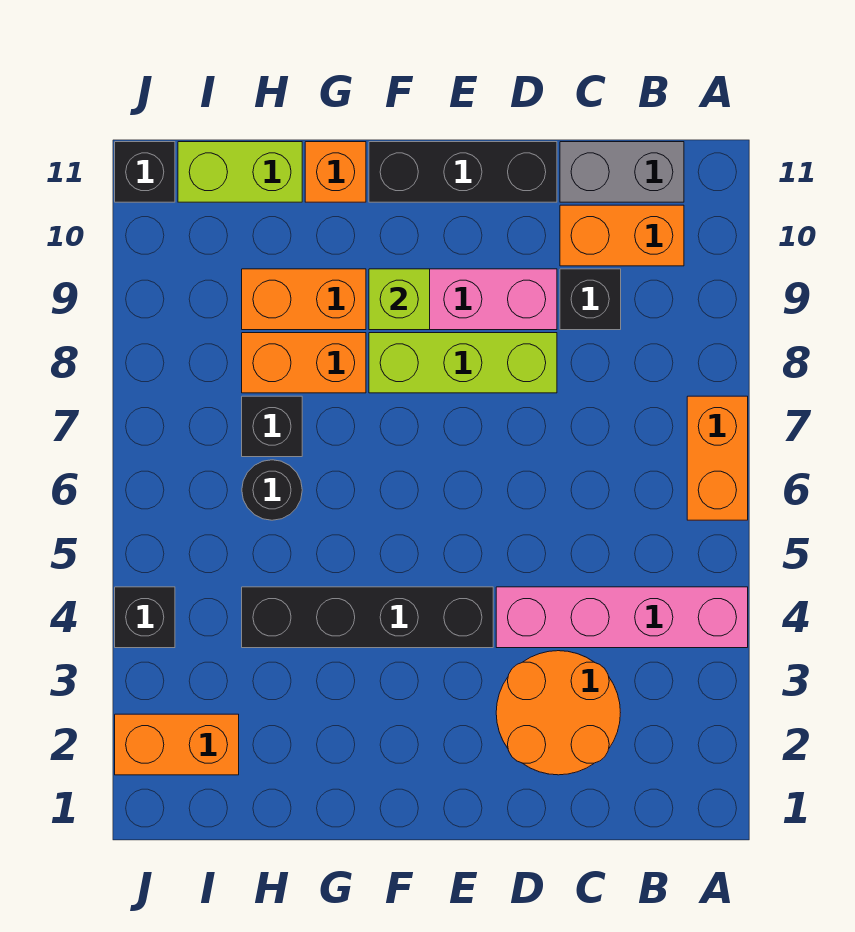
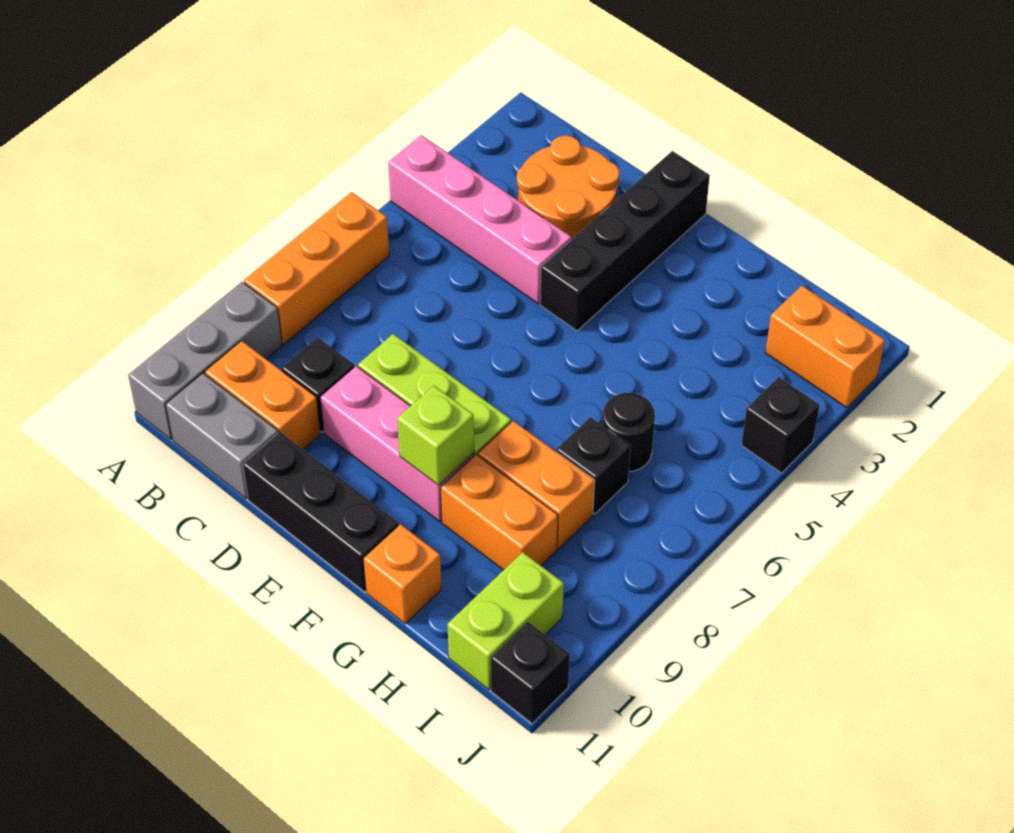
orange 1x2 brick [687,396,748,520] -> orange 1x3 brick [244,192,389,344]
none -> grey 1x3 brick [128,282,282,439]
black 1x4 brick [242,587,493,648] -> black 1x4 brick turned to [540,151,710,331]
lime 1x2 brick [178,142,302,202] -> lime 1x2 brick turned to [447,552,564,690]

